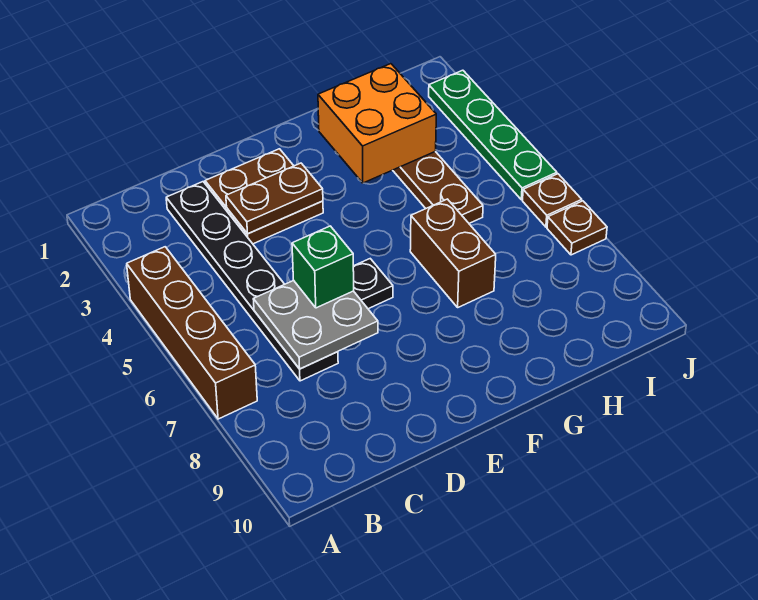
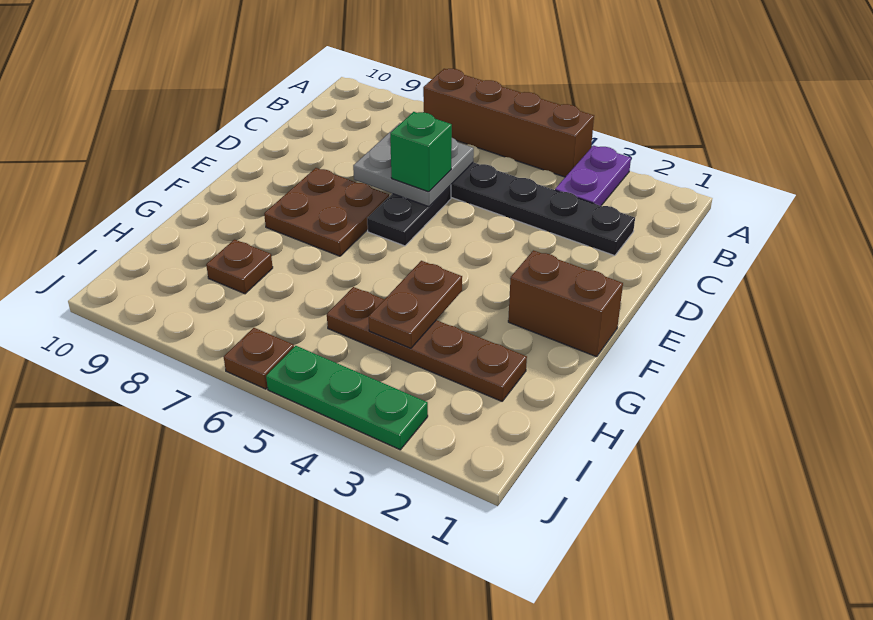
none -> purple 1x2 plate [555,146,631,206]
brown 2x2 plate [205,149,323,244] -> brown 2x2 plate moved to [264,168,389,256]
brown 1x2 plate [226,163,323,234] -> brown 1x2 plate moved to [369,261,462,348]
orange 2x2 brick [318,64,436,183] -> none
brown 1x2 brick [410,199,496,307] -> brown 1x2 brick moved to [508,250,623,357]
green 1x4 plate [429,70,557,200] -> green 1x3 plate [266,346,428,450]
brown 1x1 plate [547,201,607,255] -> brown 1x1 plate moved to [206,239,273,294]

